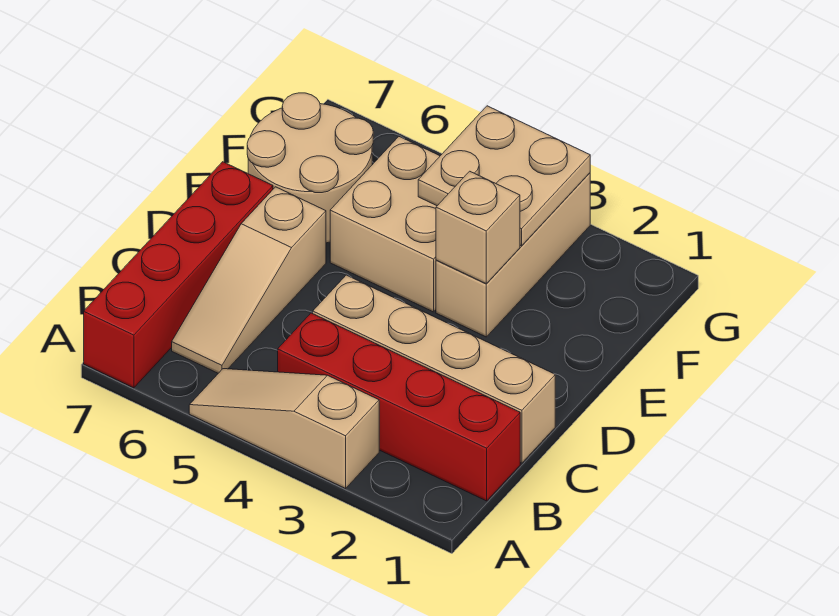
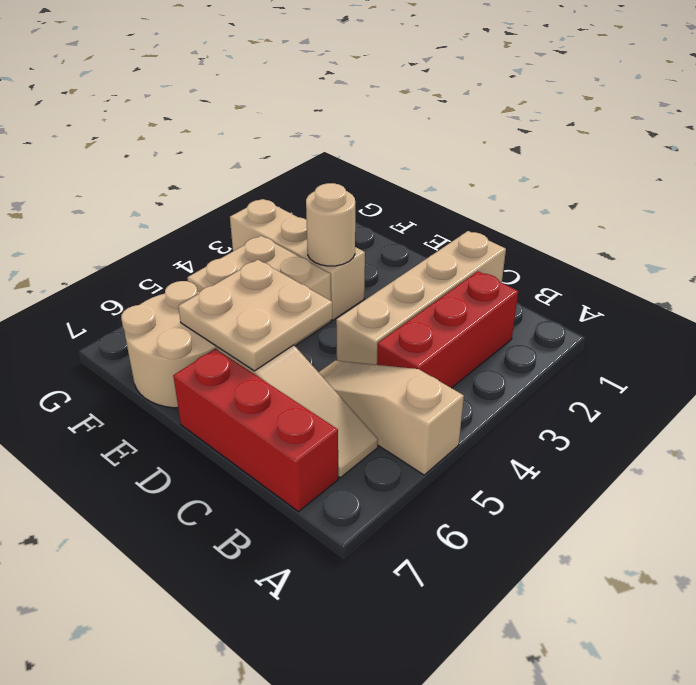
tan 1x3 slope [189,369,379,488] -> tan 1x3 slope turned to [319,361,464,475]
red 1x4 brick [84,162,273,388] -> red 1x3 brick [173,349,338,512]
red 1x4 brick [278,313,520,501] -> red 1x3 brick [377,271,518,388]
tan 1x1 brick [436,171,520,284] -> tan 1x1 round brick [306,183,355,266]
tan 2x2 plate [418,106,590,246] -> tan 2x2 plate moved to [178,260,333,371]

